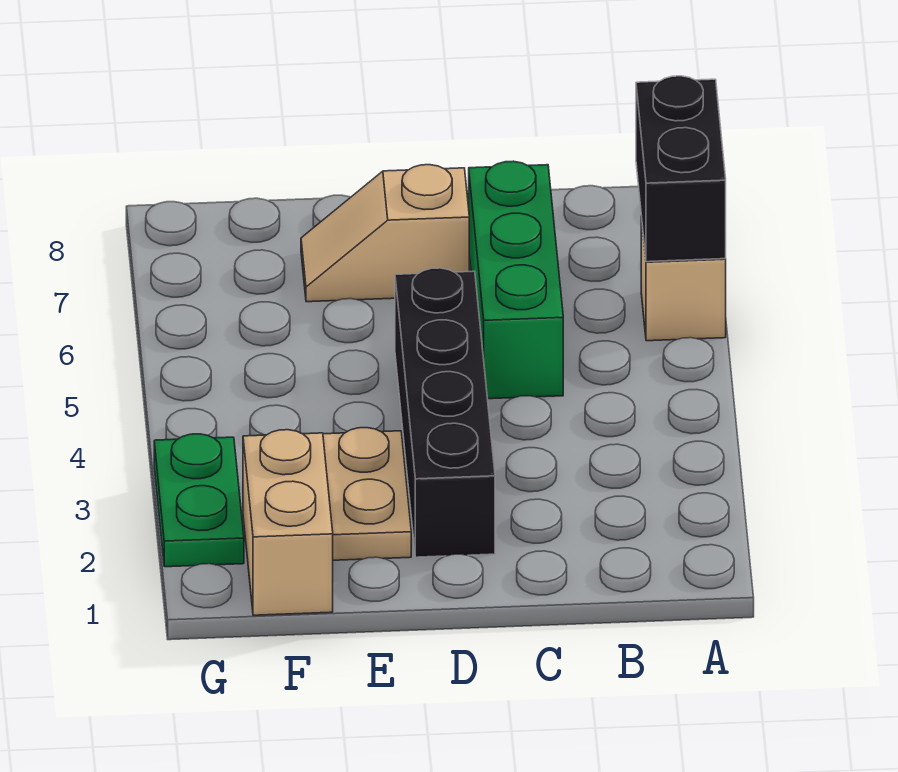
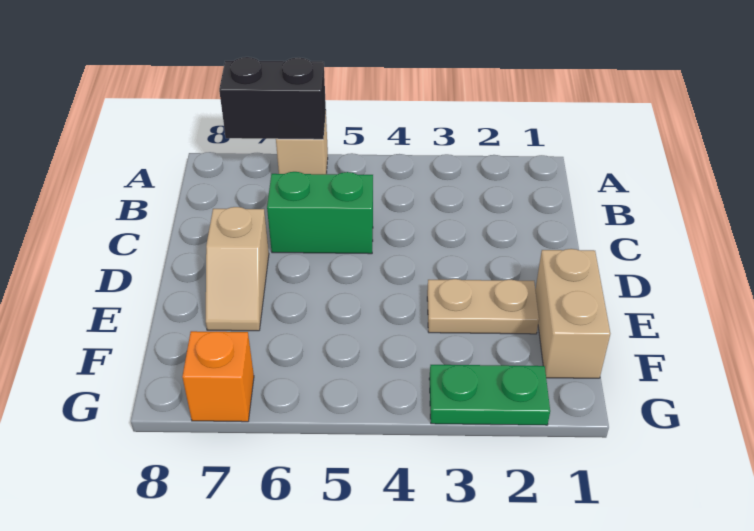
green 1x3 brick [469,161,563,399] -> green 1x2 brick [267,172,373,254]
black 1x4 brick [395,268,495,557] -> none
tan 1x2 brick [243,430,333,615] -> tan 1x2 brick turned to [535,249,610,378]
none -> orange 1x1 brick [182,331,254,422]

